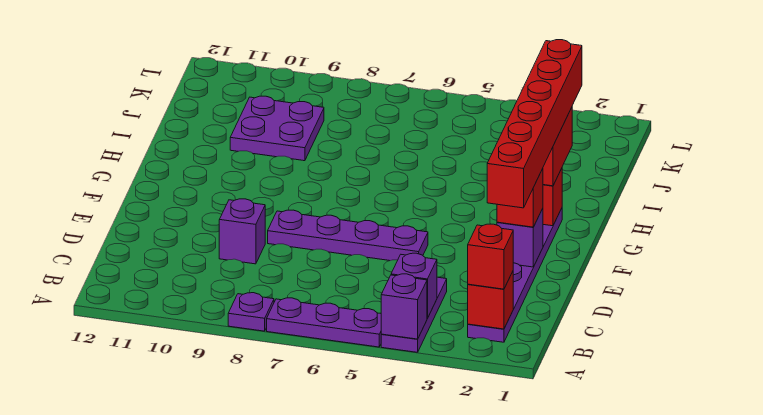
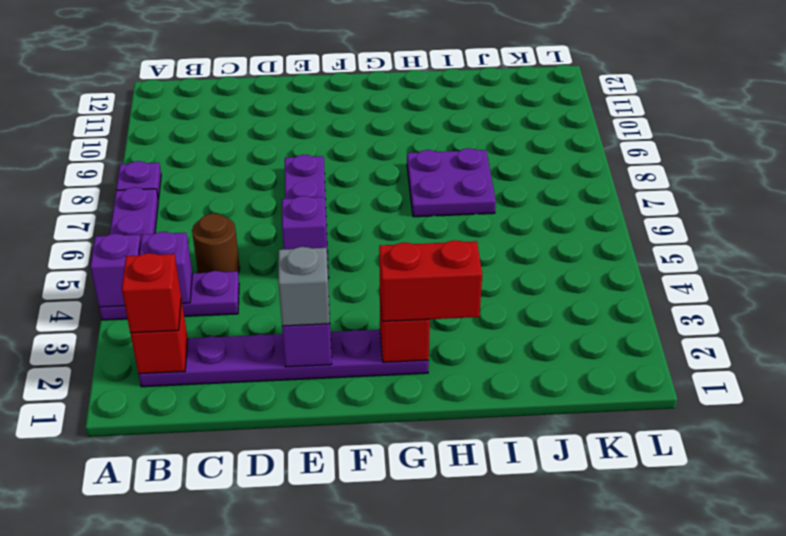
none -> brown 1x1 round brick [192,213,240,273]
red 1x6 brick [487,40,582,208] -> none
purple 1x1 brick [219,199,265,264] -> purple 1x1 brick moved to [282,196,328,266]
red 1x1 brick [497,169,543,227] -> grey 1x1 brick [278,247,330,326]
purple 2x2 plate [230,96,324,161] -> purple 2x2 plate moved to [407,148,496,217]

